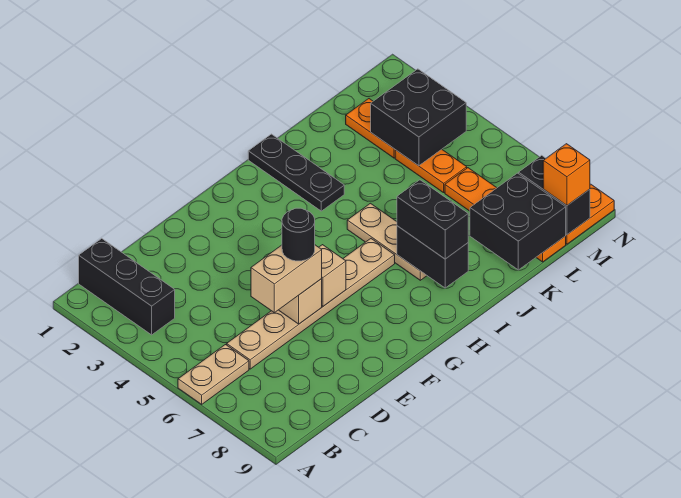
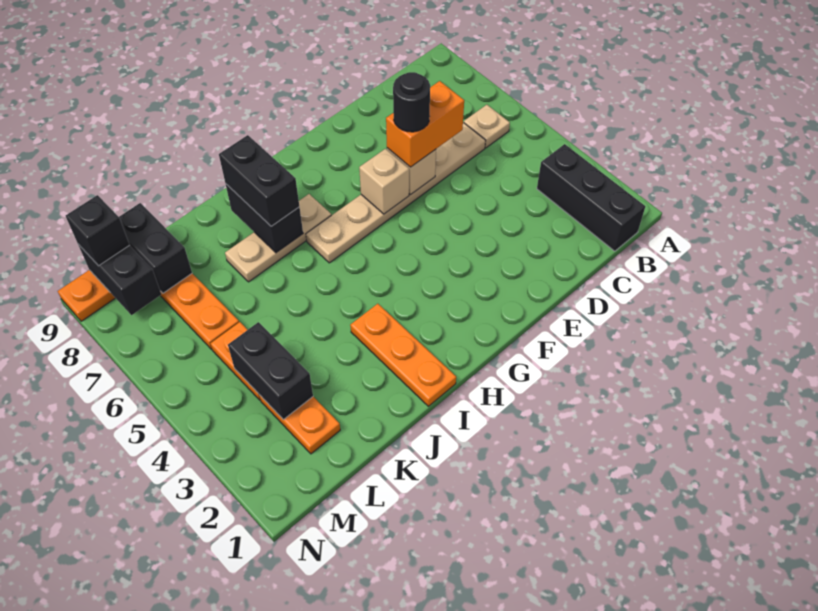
tan 1x2 plate [178,345,249,404] -> tan 1x1 plate [464,105,510,148]
tan 1x2 brick [251,245,322,313] -> orange 1x2 brick [386,81,464,167]
black 1x3 plate [248,134,344,211] -> orange 1x3 plate [350,304,456,406]
tan 1x3 plate [347,203,427,280] -> tan 1x3 plate turned to [225,194,331,282]
black 2x2 brick [470,173,566,270] -> black 1x2 brick [119,203,192,293]
black 2x2 brick [371,69,466,166] -> black 1x2 brick [228,322,313,420]
orange 1x1 brick [543,144,590,205] -> black 1x1 brick [66,195,129,266]

